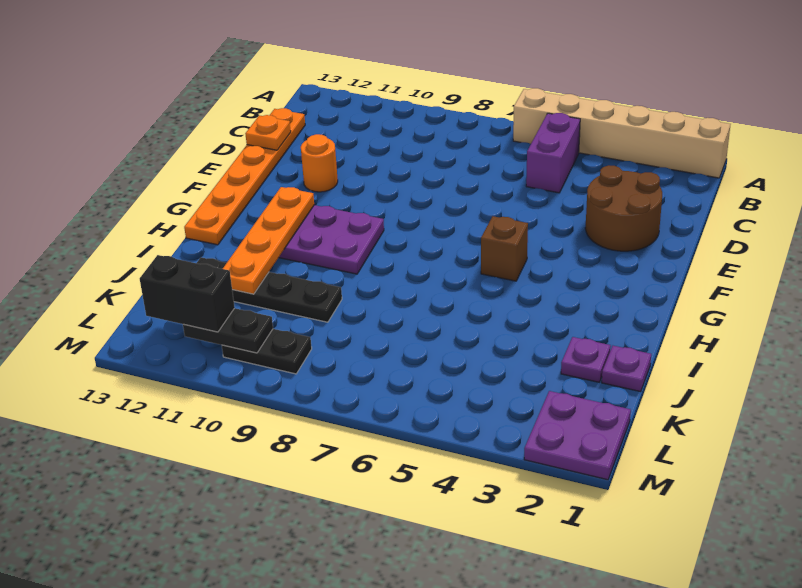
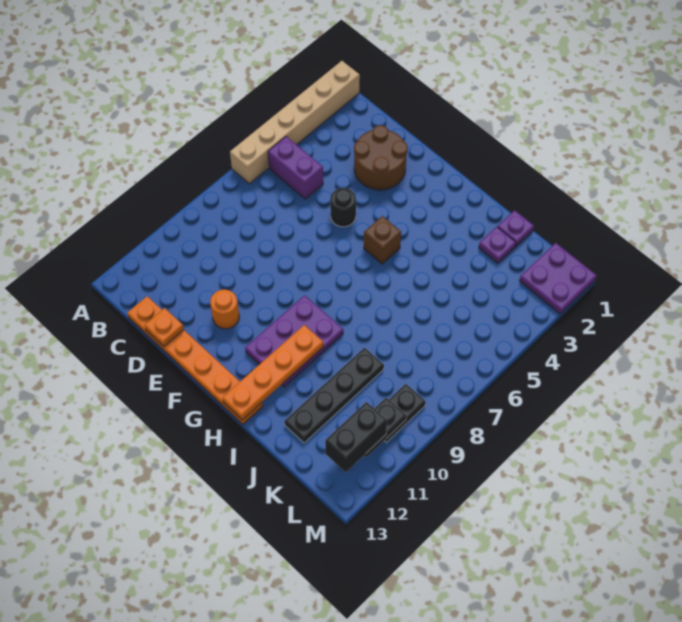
none -> black 1x1 round brick [330,188,356,227]
orange 1x4 plate [223,187,314,294] -> orange 1x4 plate turned to [222,325,323,420]

